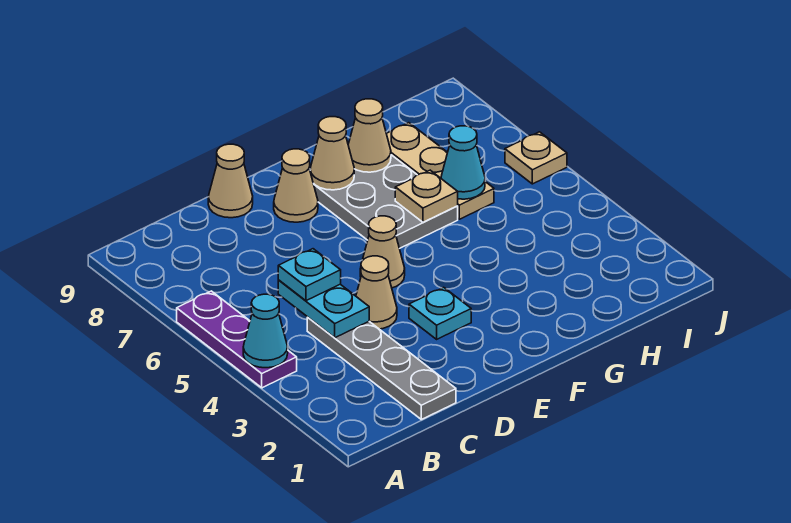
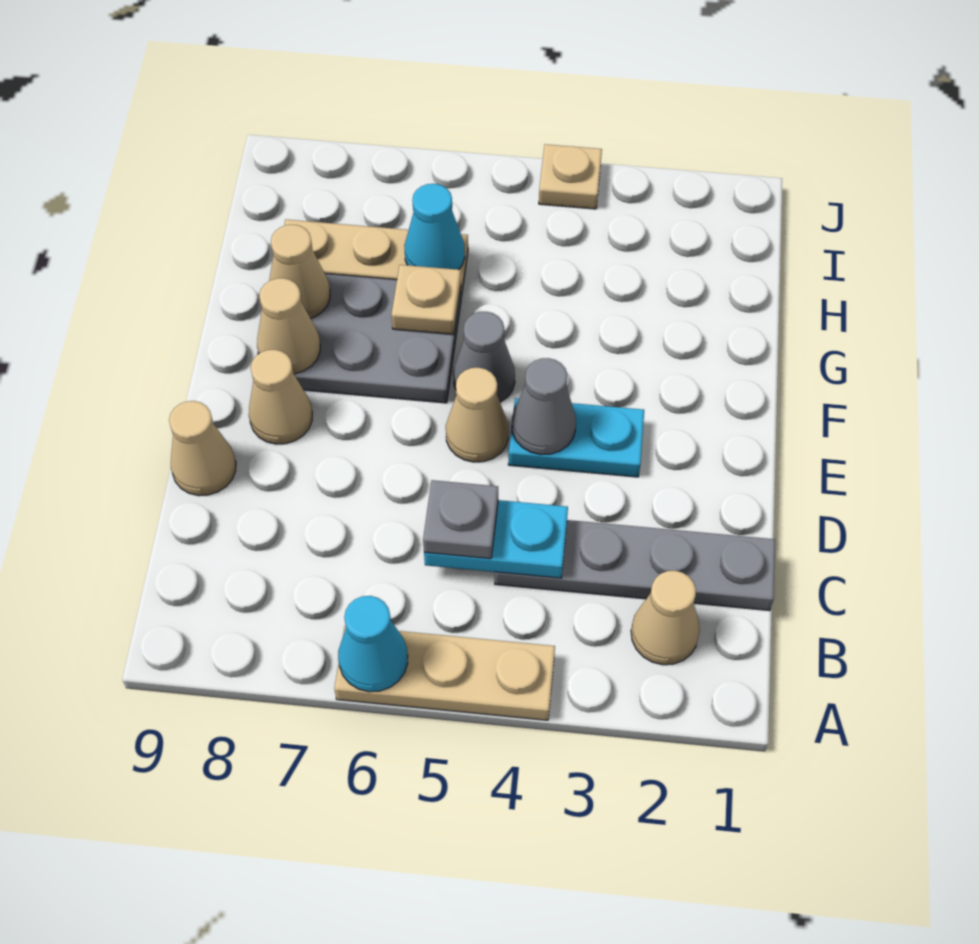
purple 1x3 plate [177,291,297,388] -> tan 1x3 plate [334,626,555,720]
cyan 1x1 cone [243,294,288,368] -> cyan 1x1 cone moved to [338,596,408,692]
cyan 1x1 plate [278,249,341,301] -> grey 1x1 plate [423,480,498,559]
tan 1x1 cone [356,256,397,329] -> tan 1x1 cone moved to [631,571,700,665]
cyan 1x1 plate [409,287,471,339] -> cyan 1x2 plate [508,398,644,477]
none -> grey 1x1 cone [512,358,576,455]
none -> grey 1x1 cone [453,312,515,402]
tan 1x1 plate [505,132,567,184] -> tan 1x1 plate moved to [539,144,602,209]

